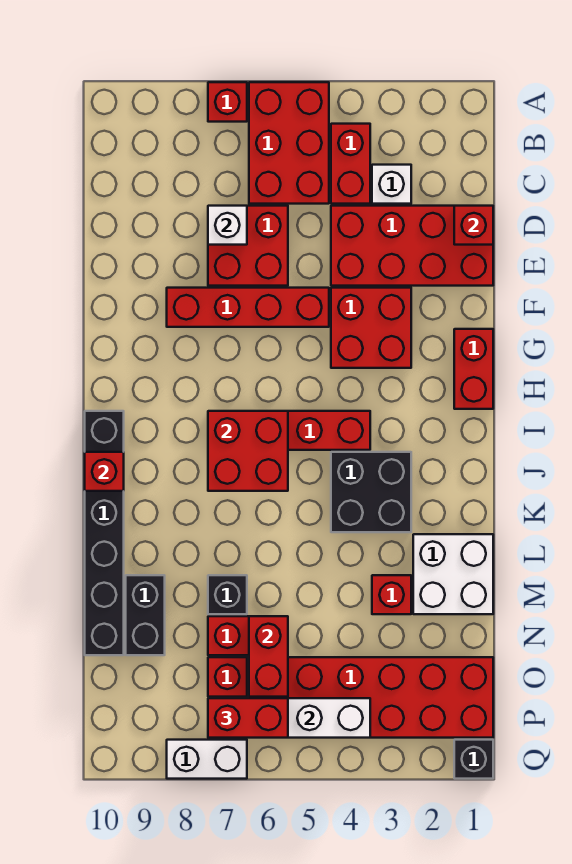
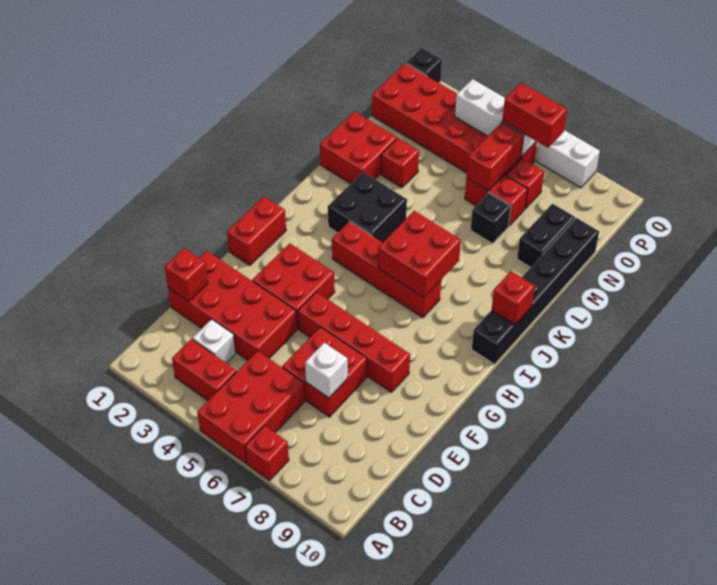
red 1x2 brick [331,124,370,204] -> red 1x2 brick turned to [172,339,237,401]
white 2x2 brick [413,534,493,614] -> red 2x2 brick [320,111,397,184]

